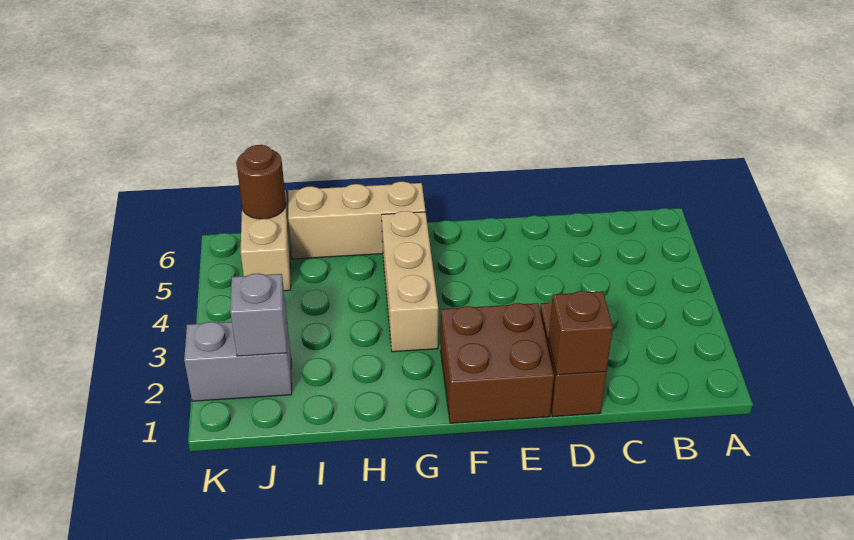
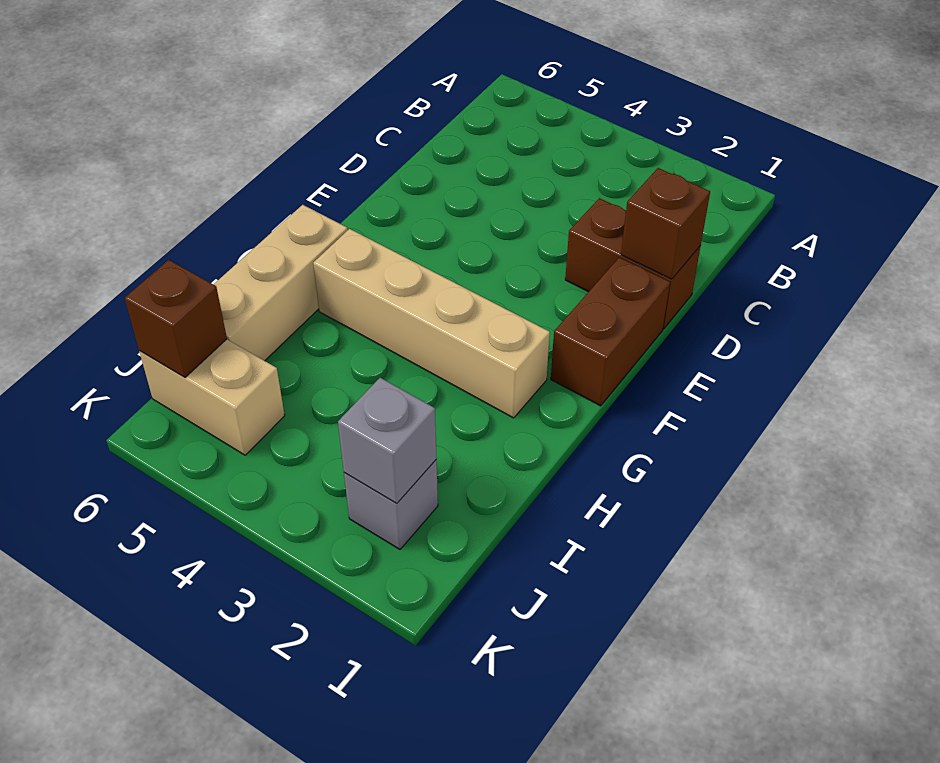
brown 2x2 brick [441,303,554,423] -> brown 1x2 brick [551,257,670,406]
tan 1x3 brick [382,211,438,352] -> tan 1x4 brick [313,229,550,418]
grey 1x2 brick [184,322,292,401] -> grey 1x1 brick [344,460,438,549]
brown 1x1 round brick [236,145,286,219] -> brown 1x1 brick [125,260,227,378]

